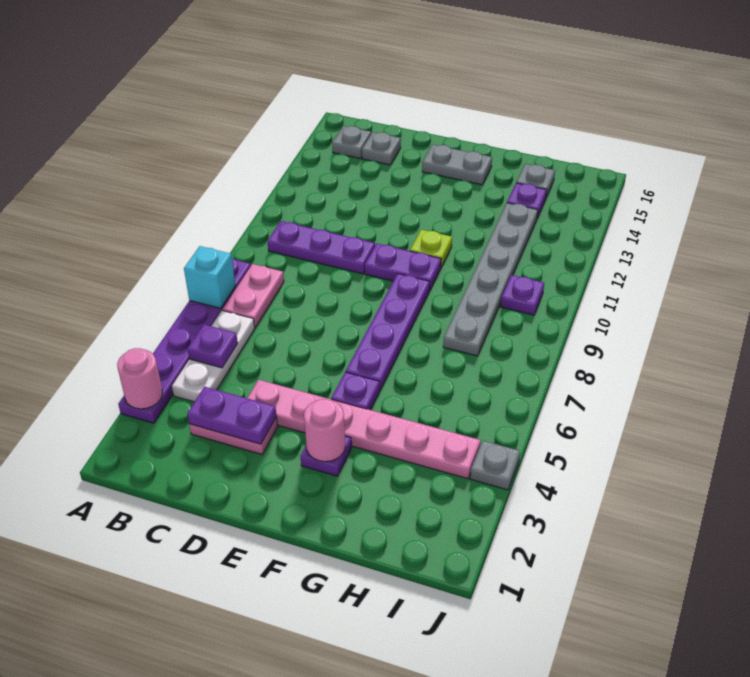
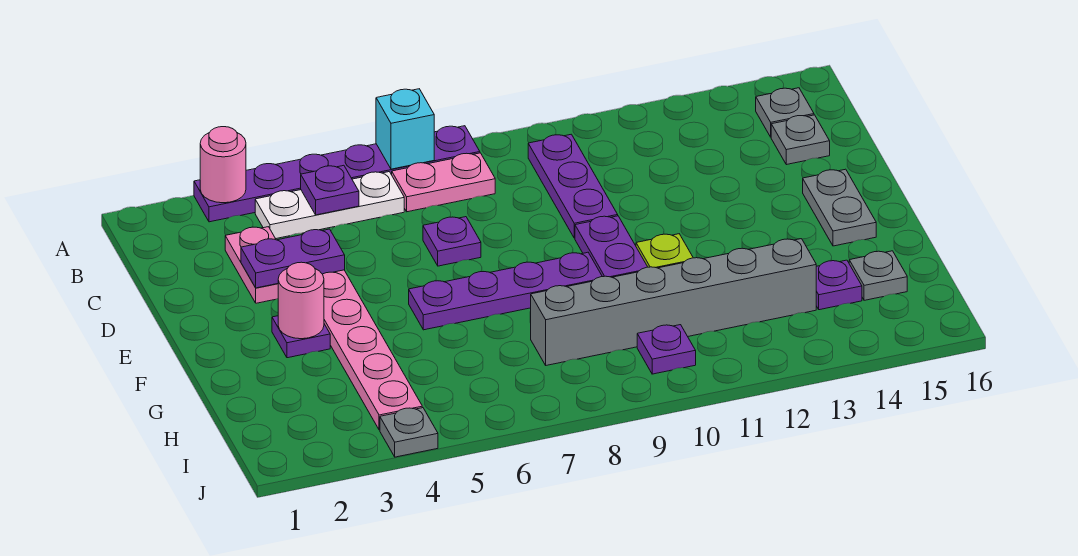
purple 1x2 plate [187,387,277,444] -> purple 1x2 plate turned to [241,229,345,288]
purple 1x1 plate [331,372,380,410] -> purple 1x1 plate moved to [423,217,481,266]
grey 1x6 plate [443,203,538,356] -> grey 1x6 brick [531,239,816,365]

